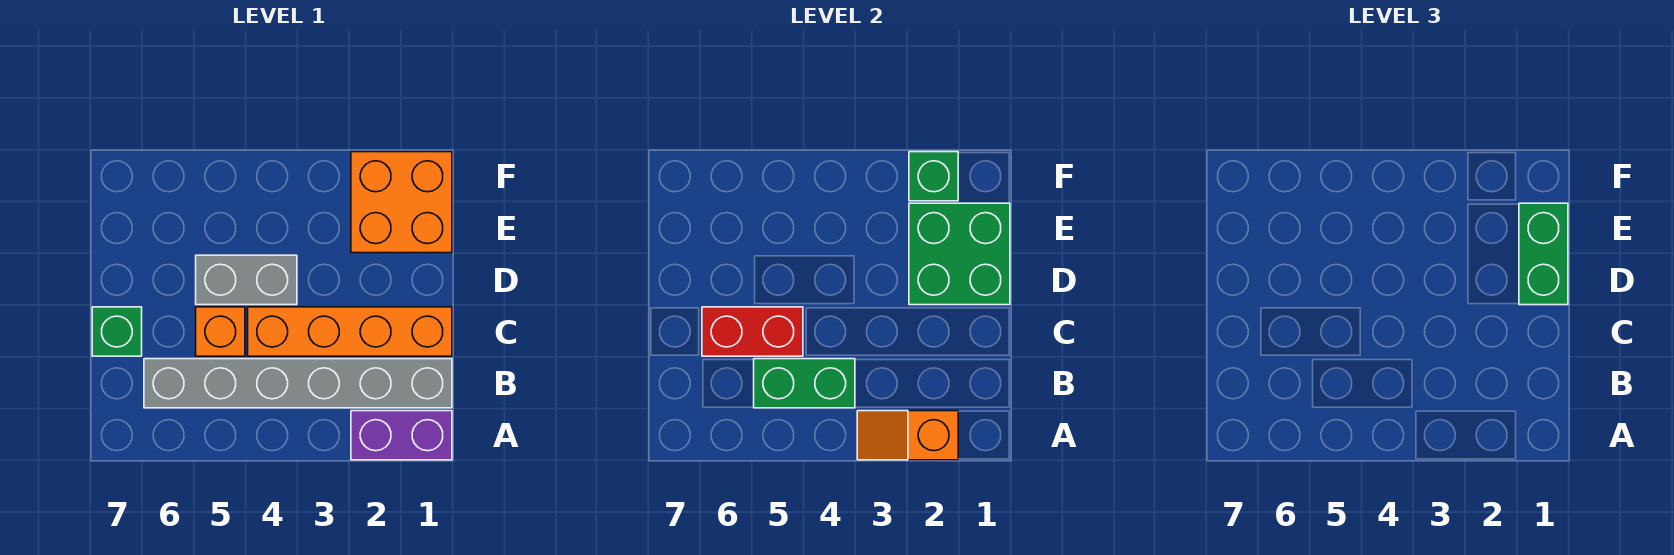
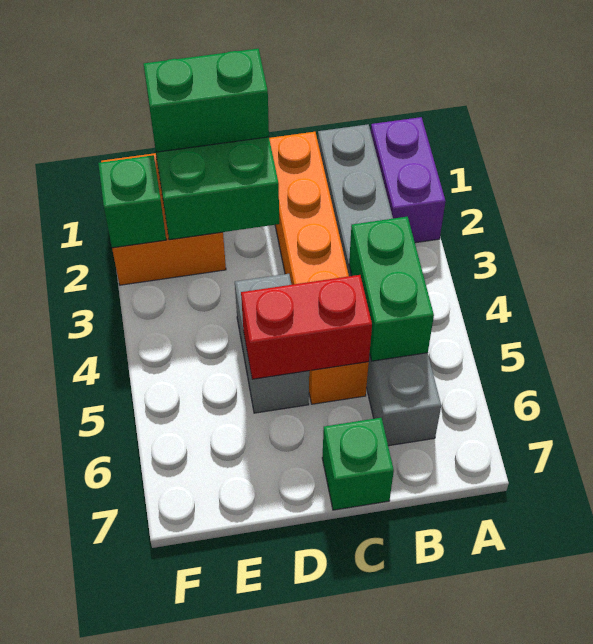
orange 1x2 slope [857,411,958,460] -> none
red 1x2 brick [702,307,803,356] -> red 1x2 brick turned to [241,275,372,379]

